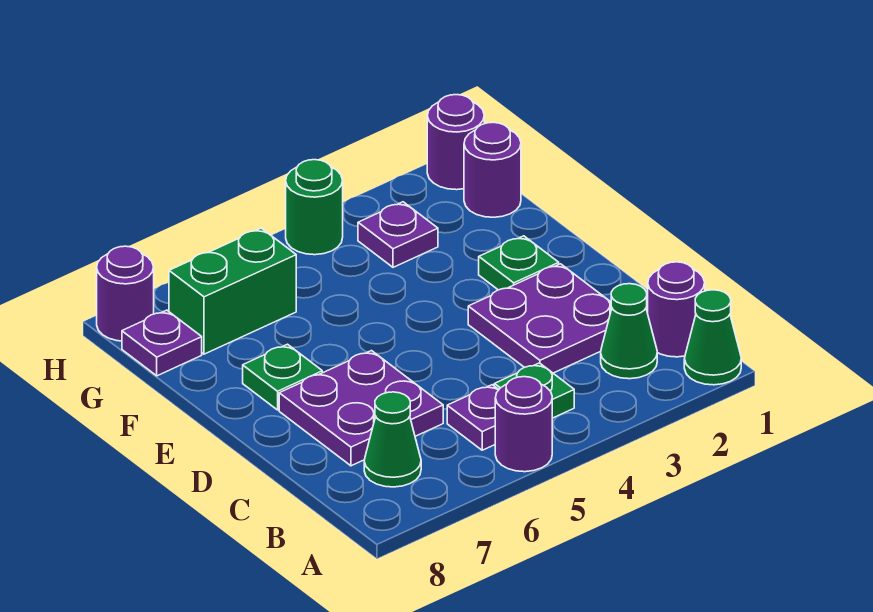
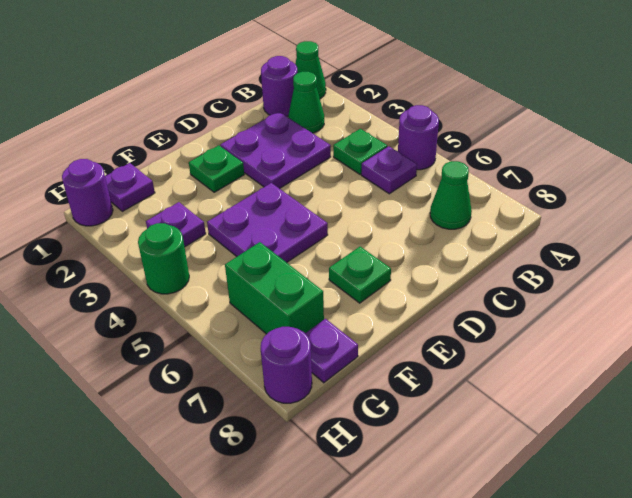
purple 2x2 plate [279,351,443,466] -> purple 2x2 plate moved to [207,183,328,263]
purple 1x1 round brick [464,122,521,217] -> purple 1x1 plate [105,163,155,211]

